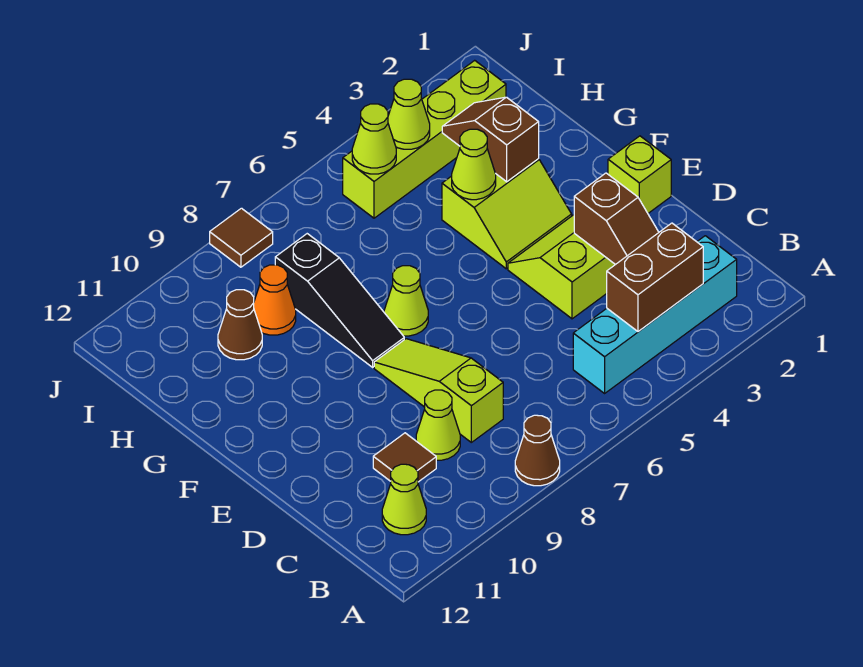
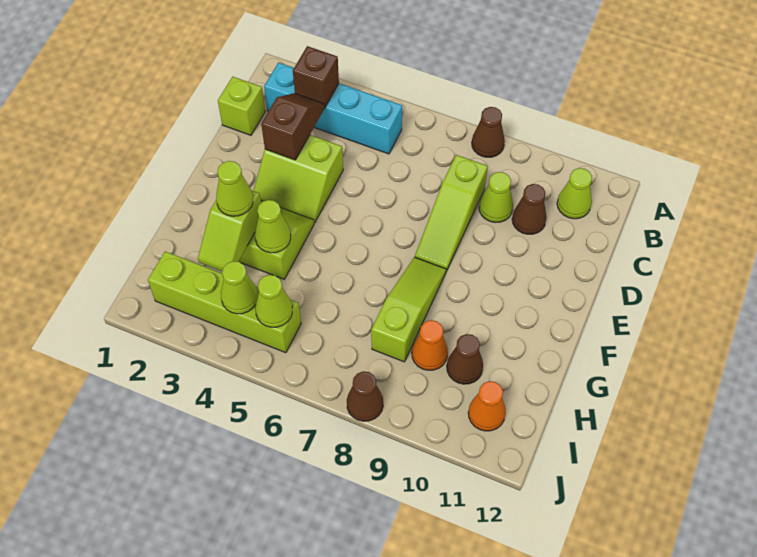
brown 1x2 brick [607,223,703,331] -> brown 1x1 brick [293,46,339,107]
brown 1x1 tile [373,433,436,482] -> brown 1x1 cone [512,184,547,234]
lime 1x1 brick [608,136,671,213] -> lime 1x1 brick moved to [218,77,265,135]
lime 1x1 cone [384,266,428,336] -> lime 1x1 cone moved to [216,161,253,216]
black 1x3 slope [275,234,404,367] -> lime 1x3 slope [371,257,446,362]
brown 1x2 slope [442,97,539,182] -> lime 1x2 slope [198,190,261,271]
none -> orange 1x1 cone [468,381,506,431]
brown 1x1 tile [210,208,273,267] -> brown 1x1 cone [347,371,383,421]

